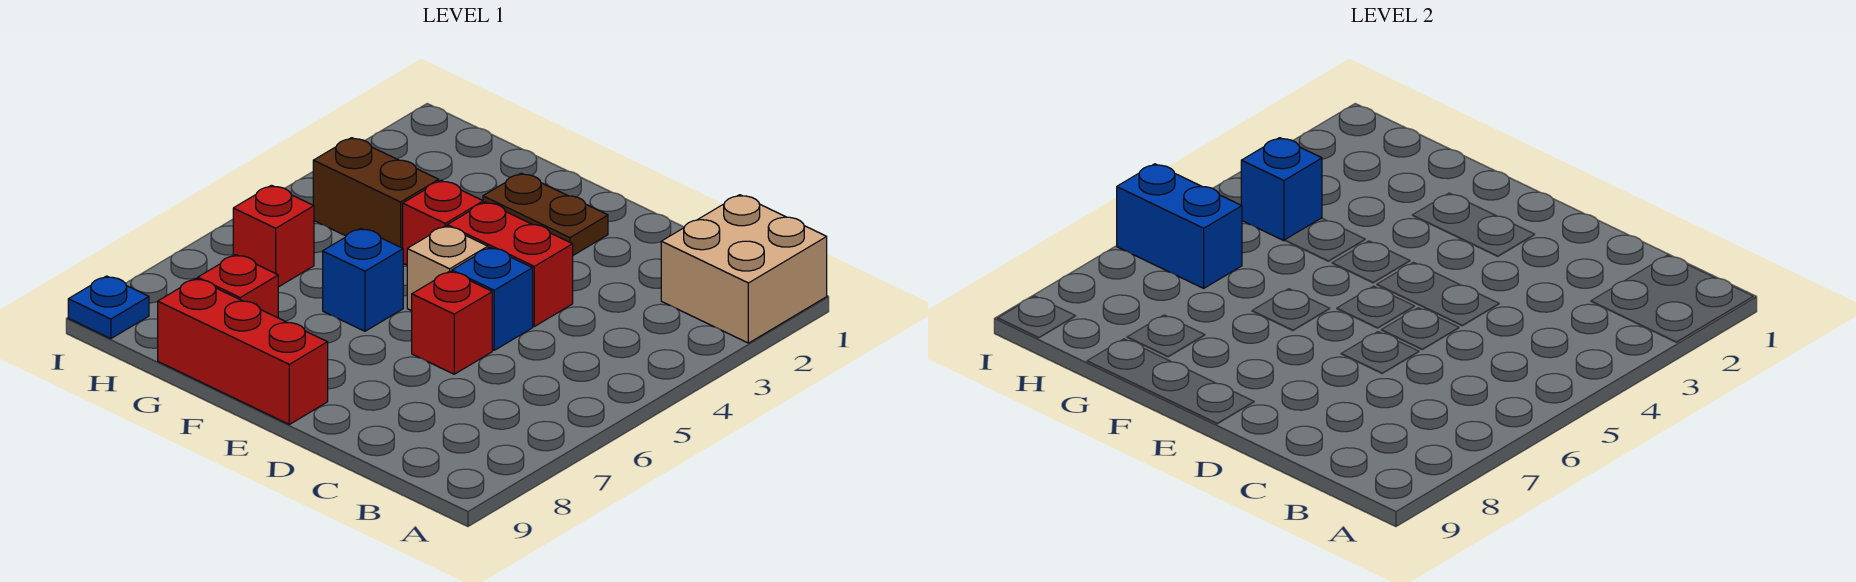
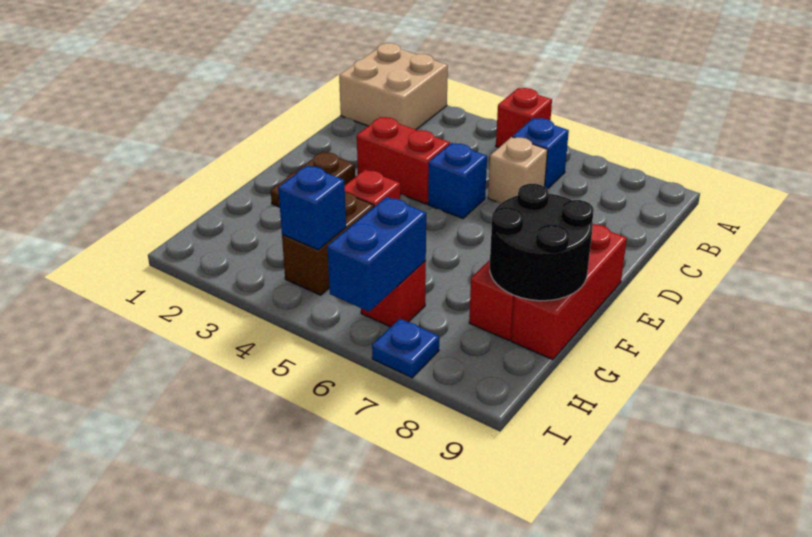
red 1x2 brick [447,202,573,326] -> red 1x2 brick turned to [357,117,450,204]
red 1x1 brick [412,271,492,374] -> red 1x1 brick moved to [496,88,552,148]
tan 1x1 brick [407,226,488,311] -> tan 1x1 brick moved to [488,137,548,203]
blue 1x1 brick [323,228,403,331] -> blue 1x1 brick moved to [513,118,569,189]
none -> black 2x2 round brick [490,184,594,301]
blue 1x1 plate [68,276,149,339] -> blue 1x1 plate moved to [372,319,439,378]

